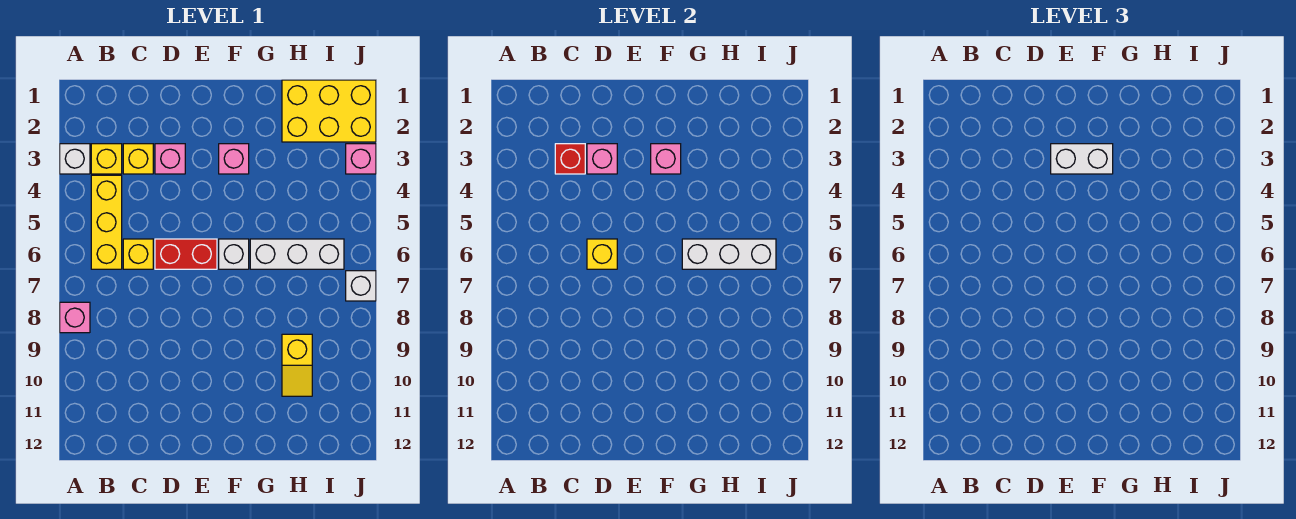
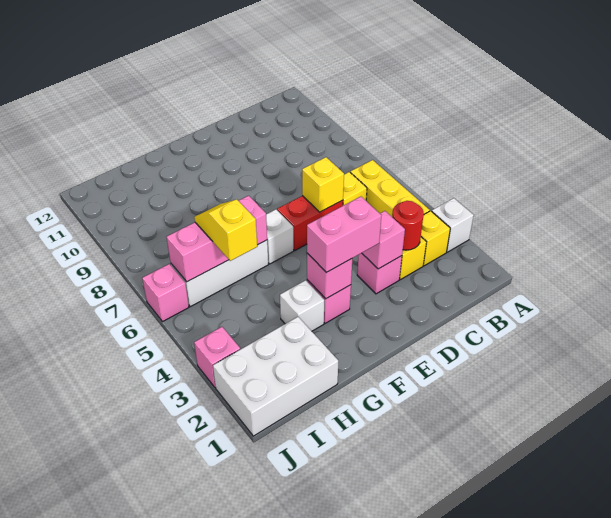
pink 1x1 brick [60,302,90,333] -> pink 1x1 brick moved to [142,264,189,322]
red 1x1 brick [555,144,585,174] -> red 1x1 round brick [392,201,424,250]
white 1x2 brick [1051,144,1113,174] -> pink 1x2 brick [307,197,381,273]
white 1x3 brick [682,239,776,269] -> pink 1x3 brick [167,196,267,282]
yellow 2x3 brick [282,80,376,142] -> white 2x3 brick [213,317,338,436]
yellow 1x2 slope [282,334,312,396] -> yellow 1x2 slope moved to [194,200,257,261]
white 1x1 brick [346,271,376,301] -> white 1x1 brick moved to [280,280,324,331]

